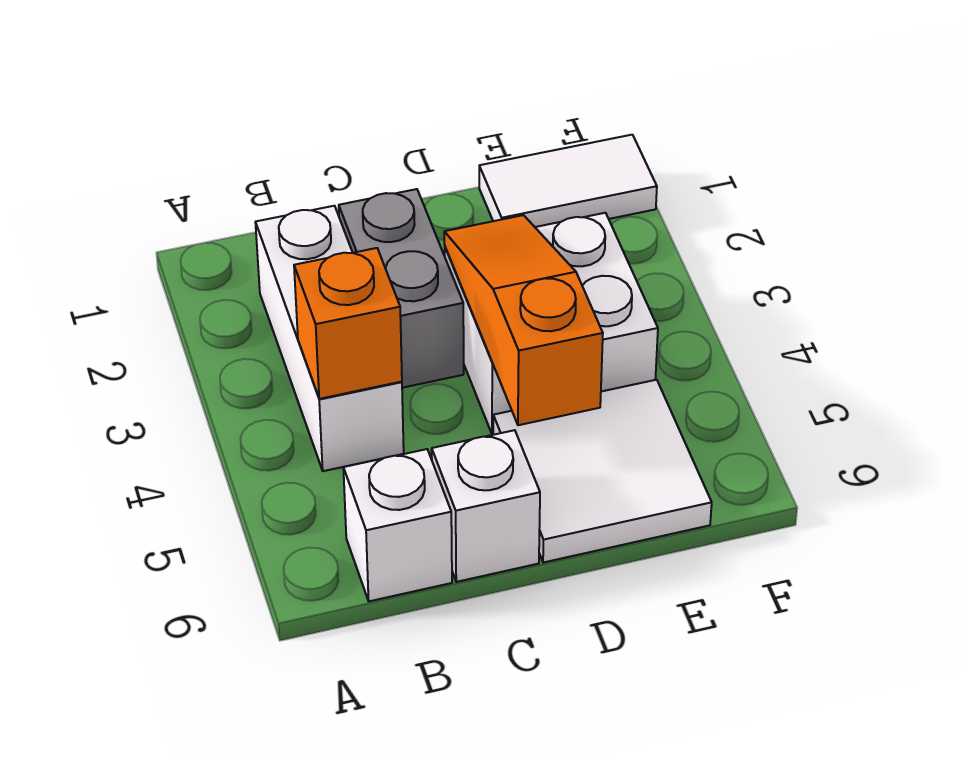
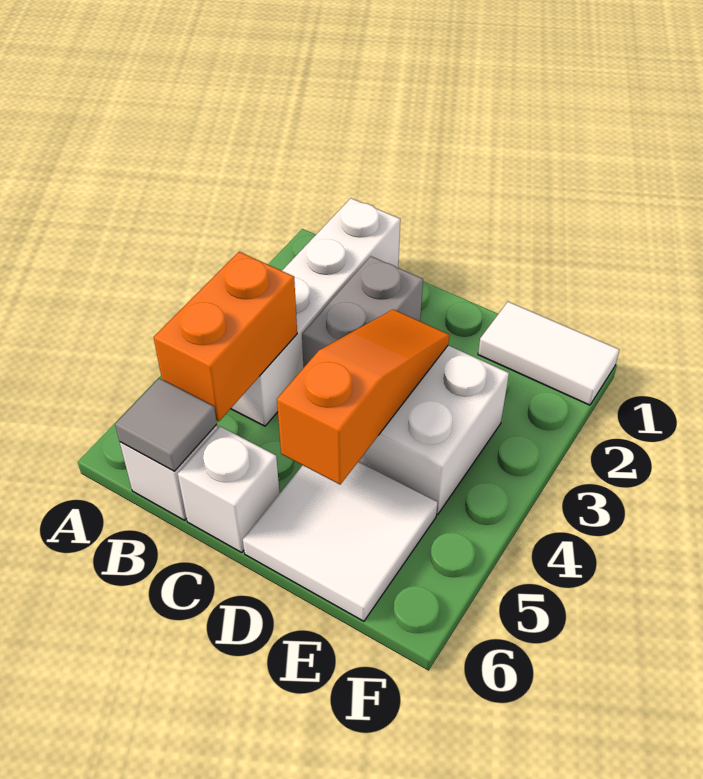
white 1x3 brick [255,206,404,471] -> white 1x4 brick [231,198,400,426]
orange 1x1 brick [294,248,402,399] -> orange 1x2 brick [154,252,297,422]
none -> grey 1x1 tile [115,378,217,471]

